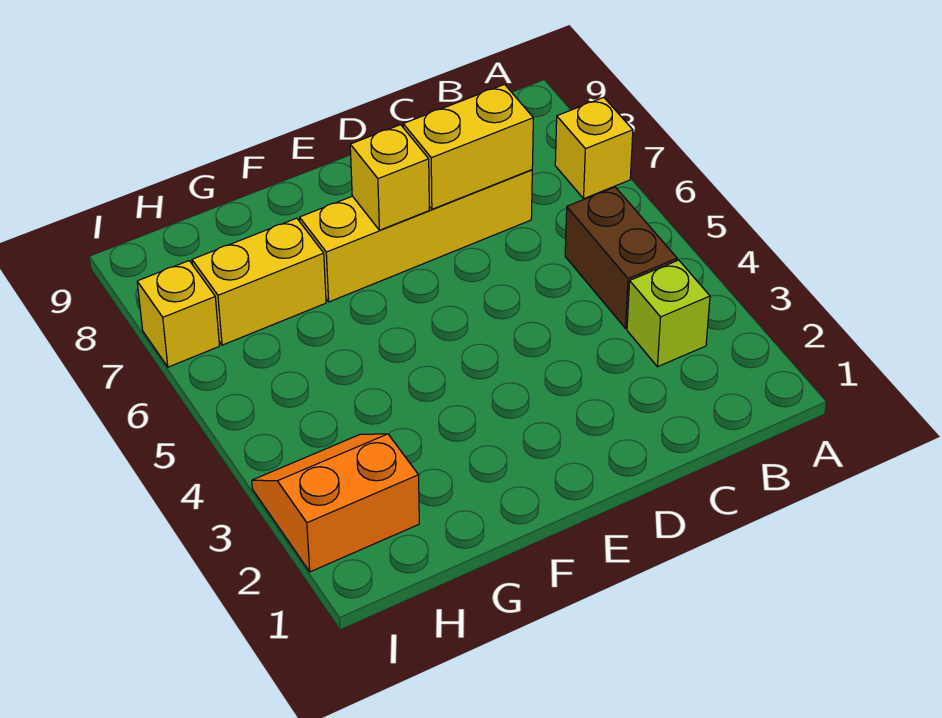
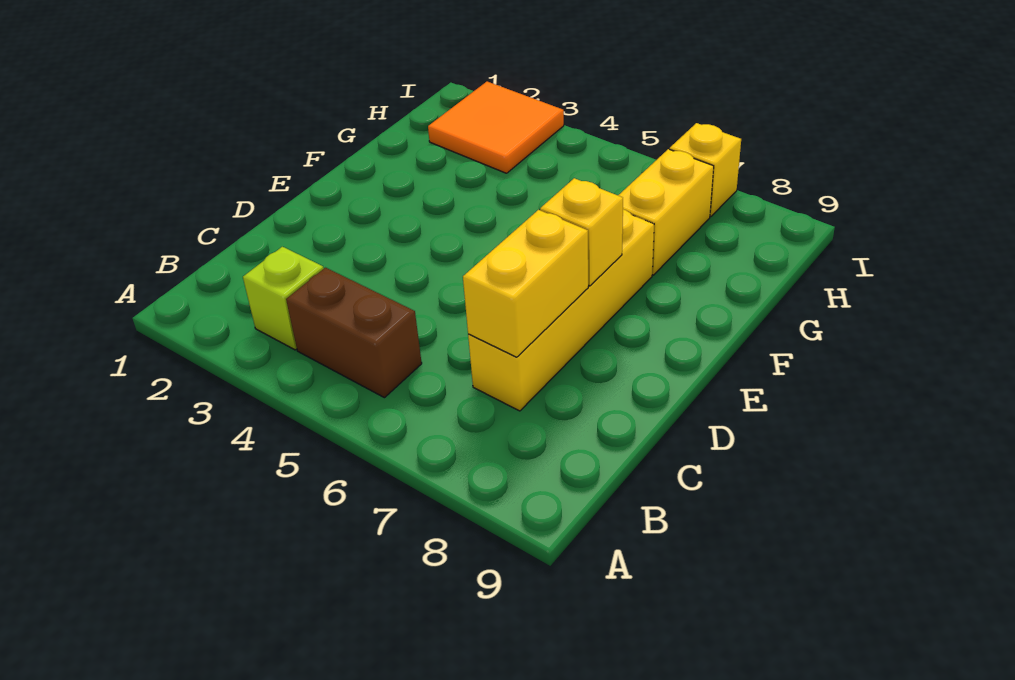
yellow 1x1 brick [555,97,633,198] -> none
orange 2x2 slope [252,434,419,572] -> orange 2x2 tile [428,82,564,173]

